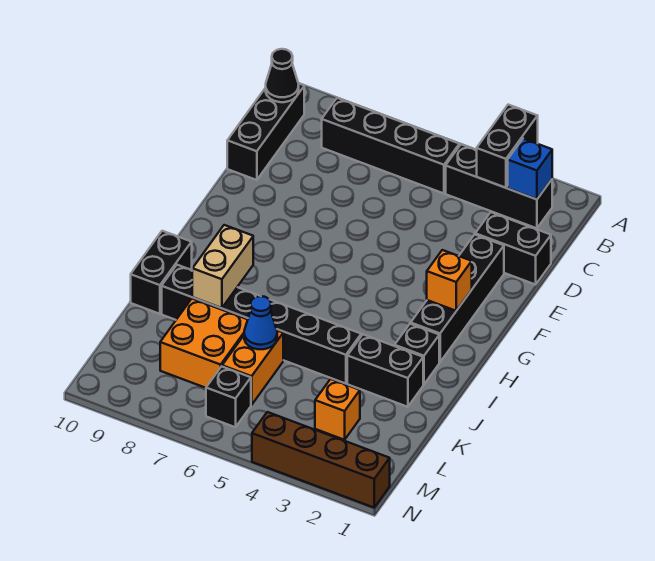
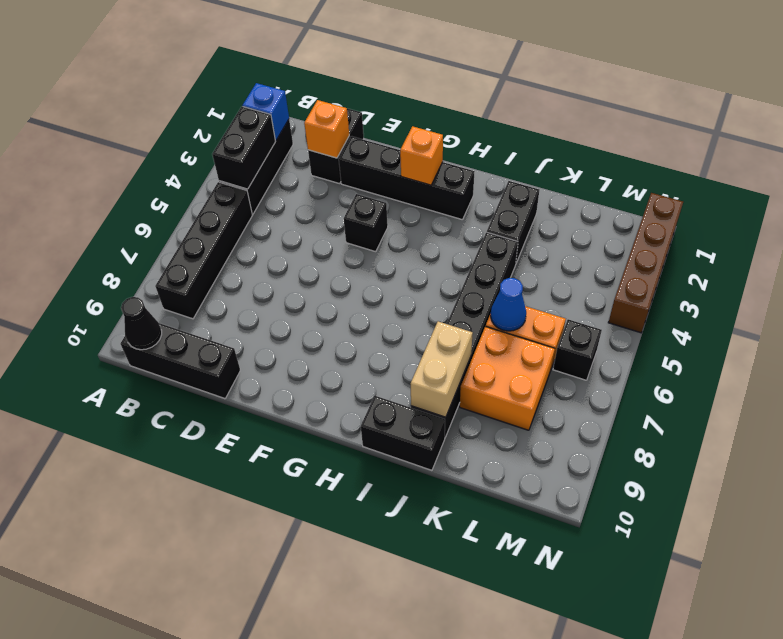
black 1x2 brick [477,105,538,188] -> black 1x2 brick turned to [212,106,276,189]
black 1x1 brick [395,324,439,384] -> black 1x1 brick moved to [344,194,388,252]
tan 1x2 brick [192,225,253,308] -> tan 1x2 brick turned to [410,321,473,417]
orange 1x1 brick [315,379,360,440] -> orange 1x1 brick moved to [304,100,349,158]

